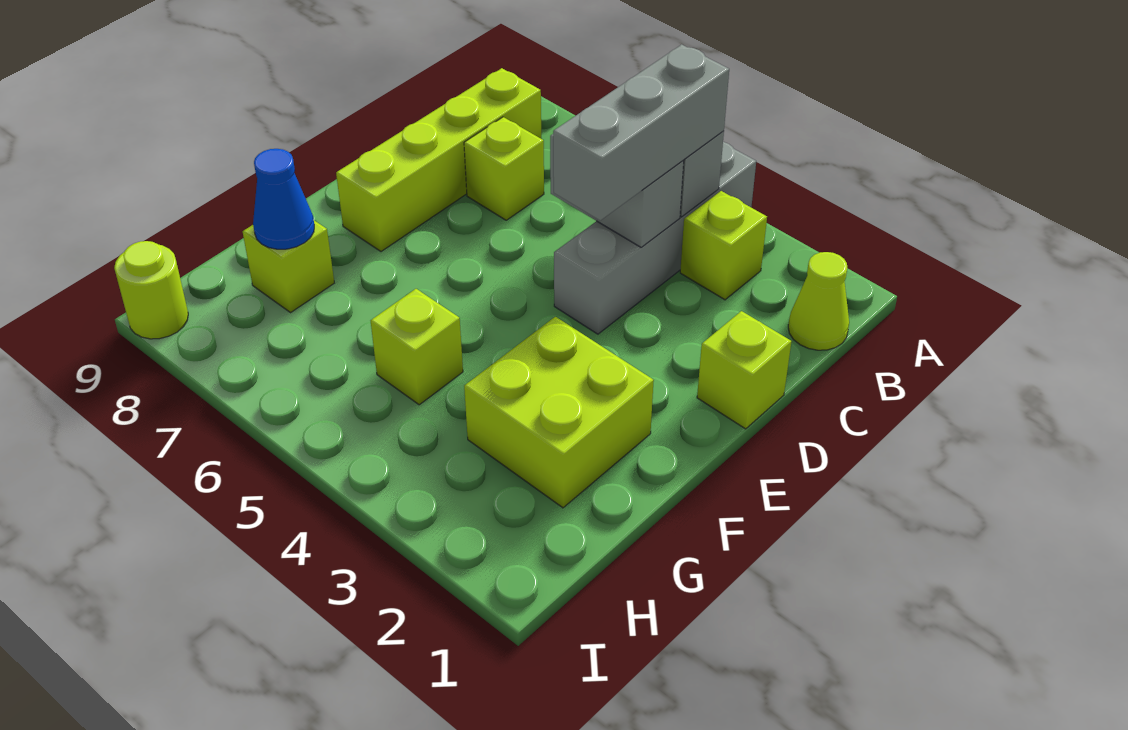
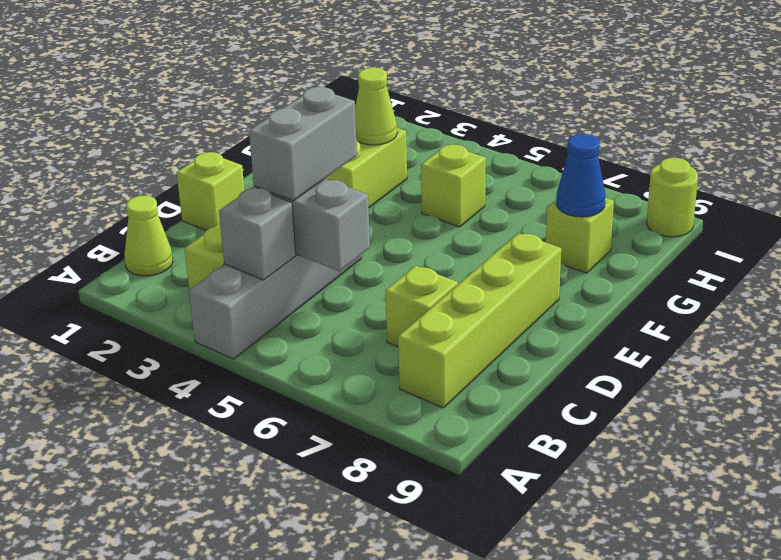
grey 1x3 brick [553,44,729,220] -> grey 1x2 brick [249,87,357,201]
none -> lime 1x1 cone [355,68,397,145]

